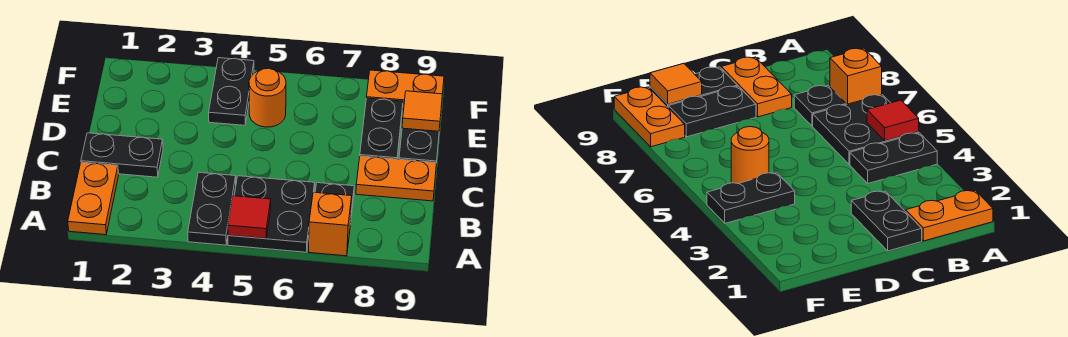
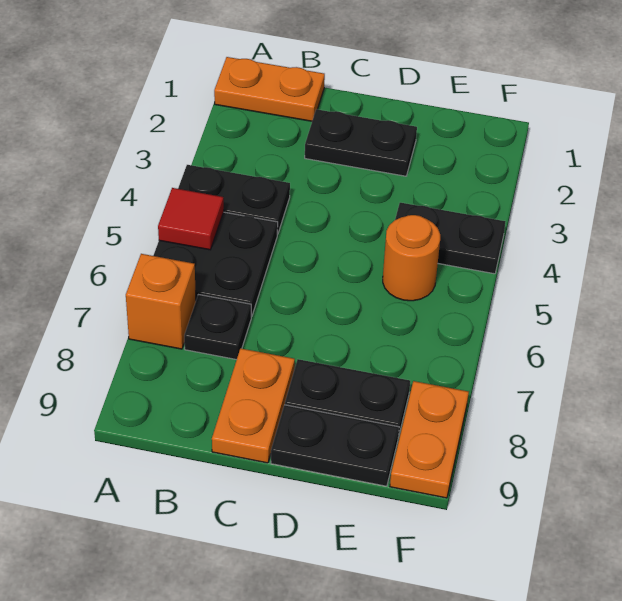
black 1x2 plate [81,133,163,177] -> black 1x2 plate turned to [305,109,417,176]
orange 1x1 tile [402,91,442,131] -> none

